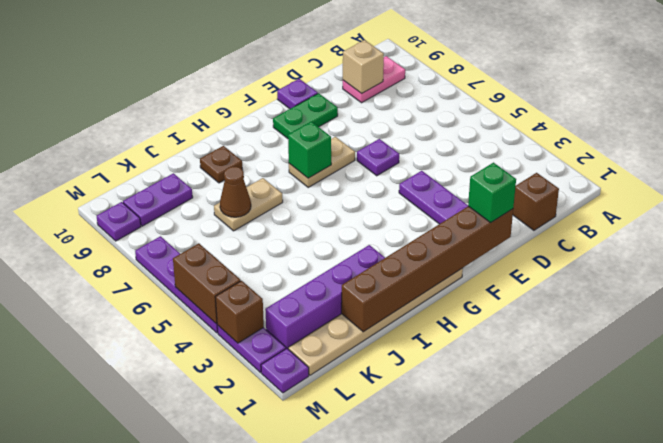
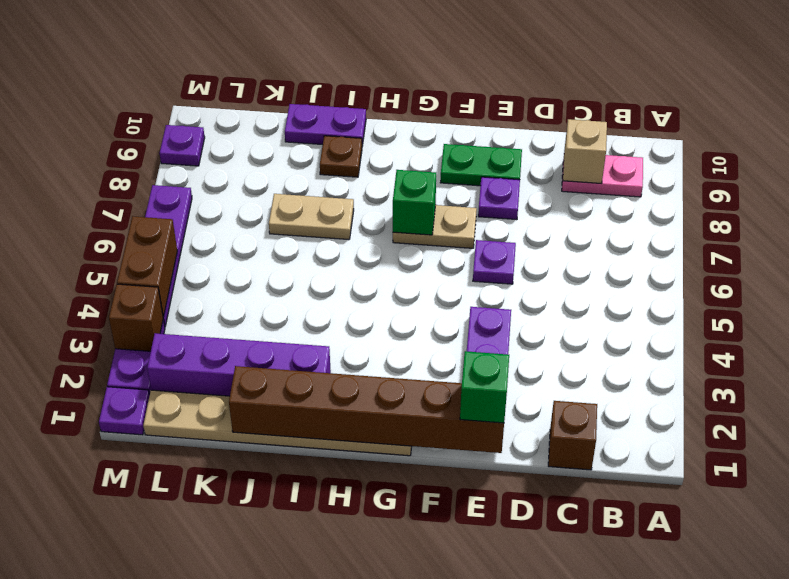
purple 1x1 plate [277,79,318,109] -> purple 1x1 plate moved to [478,177,520,220]
brown 1x1 cone [220,167,251,217] -> none
purple 1x2 plate [123,173,193,226] -> purple 1x2 plate moved to [285,104,366,146]

